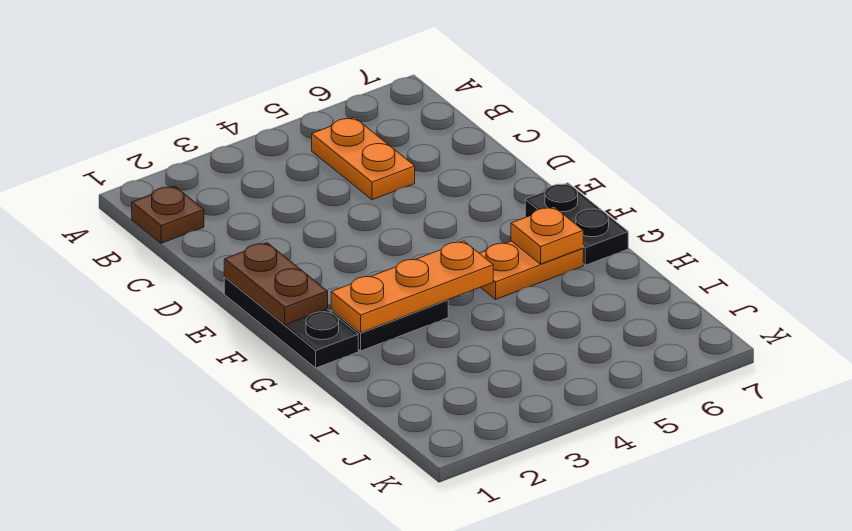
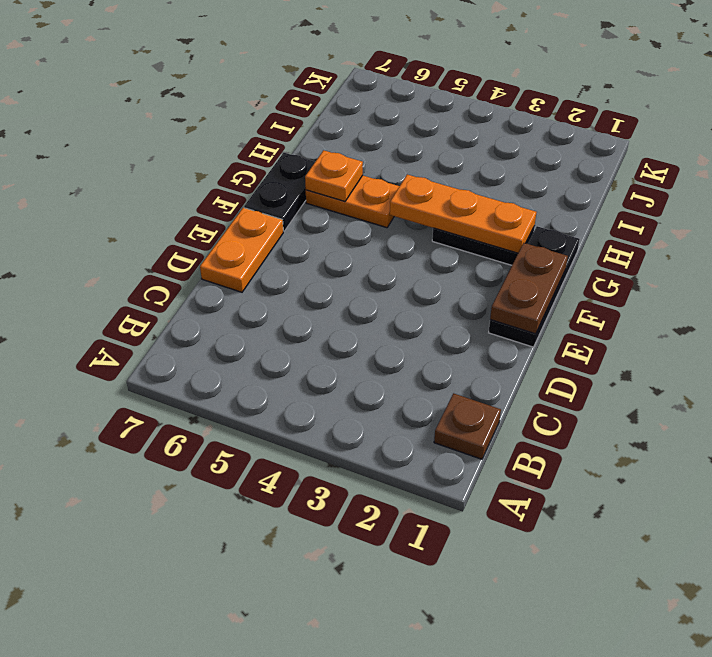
orange 1x2 plate [312,117,415,200] -> orange 1x2 plate moved to [200,208,283,292]

